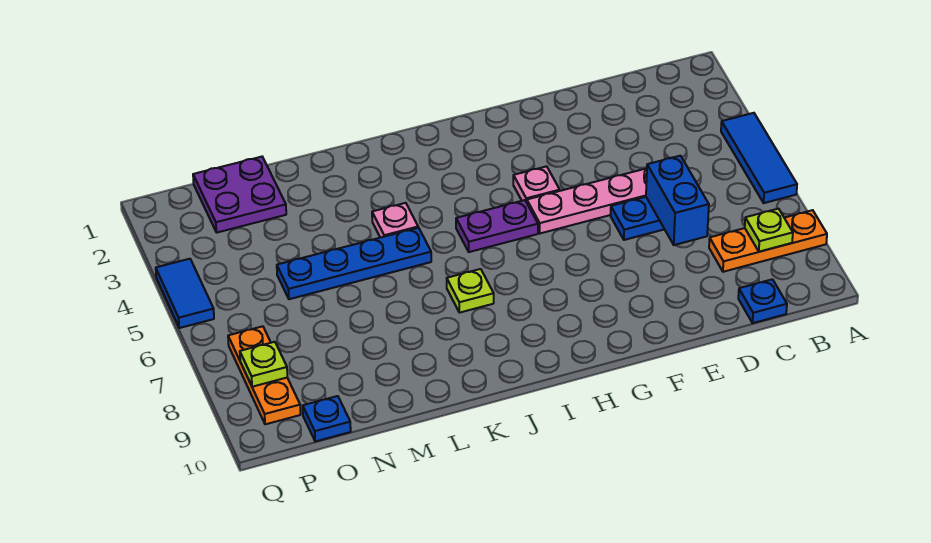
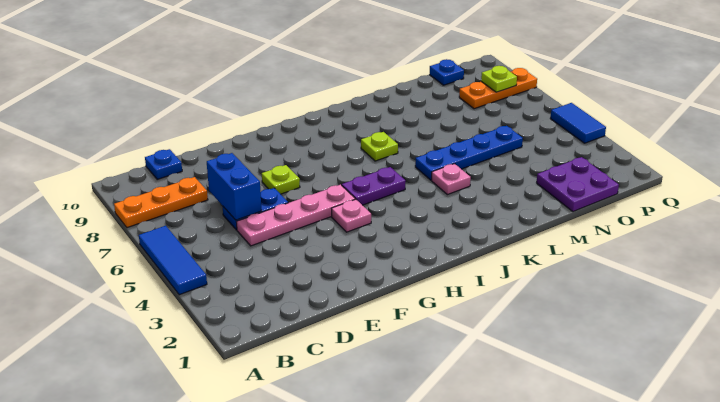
lime 1x1 plate [745,209,793,252] -> lime 1x1 plate moved to [262,165,300,194]
orange 1x3 plate [228,326,301,424] -> orange 1x3 plate turned to [459,68,537,109]

